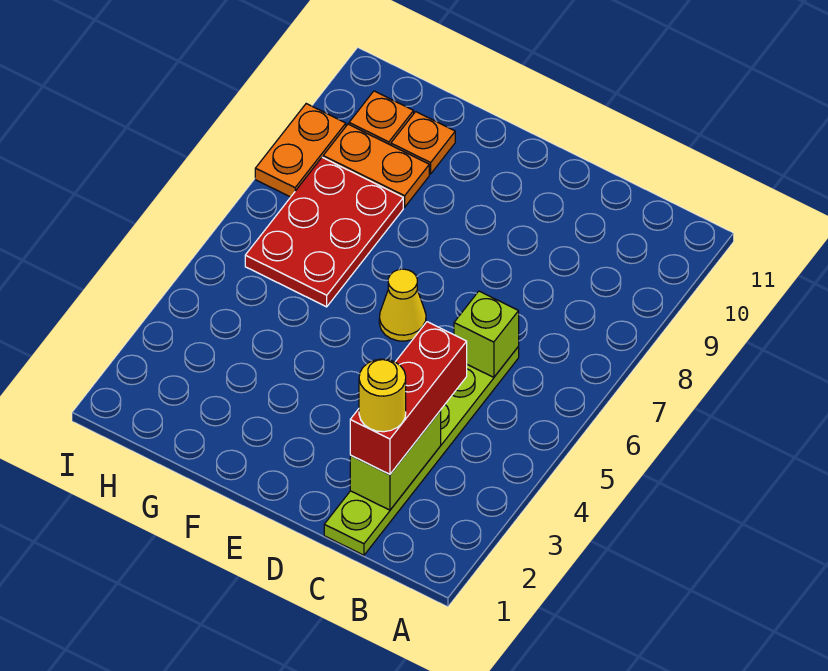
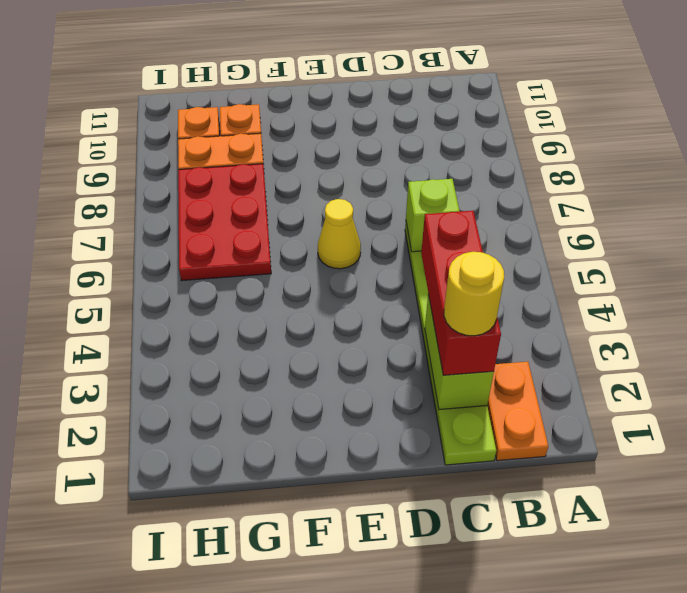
orange 1x2 plate [255,104,346,197] -> orange 1x2 plate moved to [487,362,548,461]

